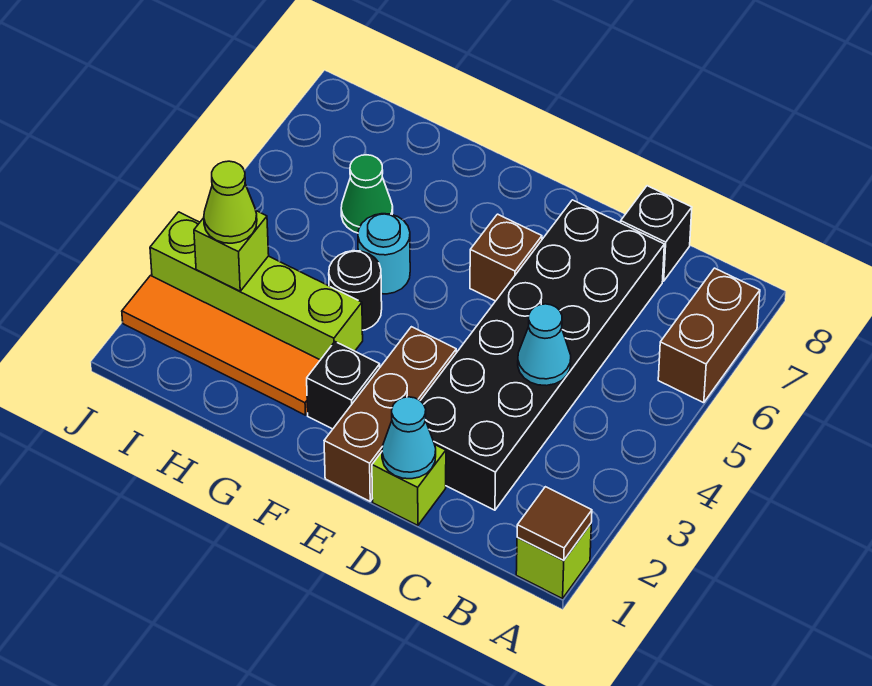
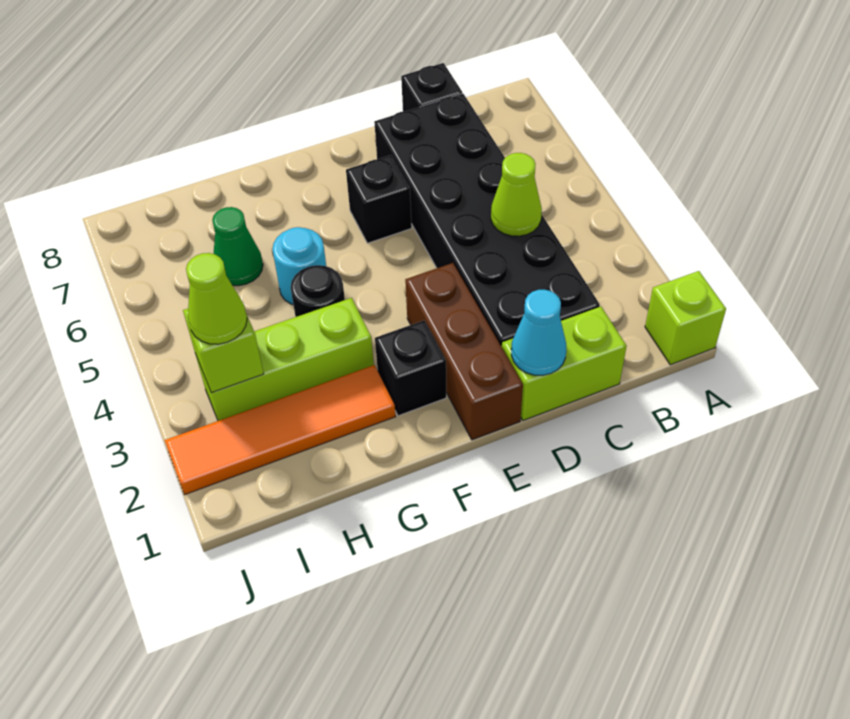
brown 1x1 tile [517,487,592,560] -> none
brown 1x2 brick [658,268,760,403] -> none
cyan 1x1 cone [518,304,571,386] -> lime 1x1 cone [491,153,542,236]
lime 1x1 brick [372,445,446,525] -> lime 1x2 brick [502,307,627,420]
brown 1x1 brick [470,214,542,301] -> black 1x1 brick [346,155,412,243]
lime 1x4 brick [150,212,363,360] -> lime 1x3 brick [196,298,374,421]

